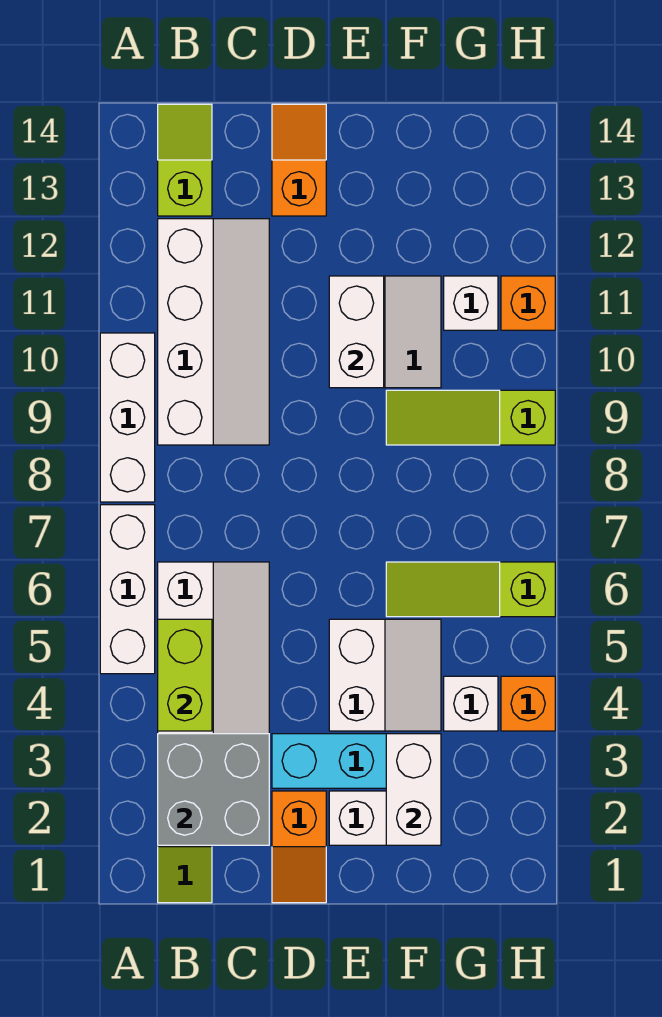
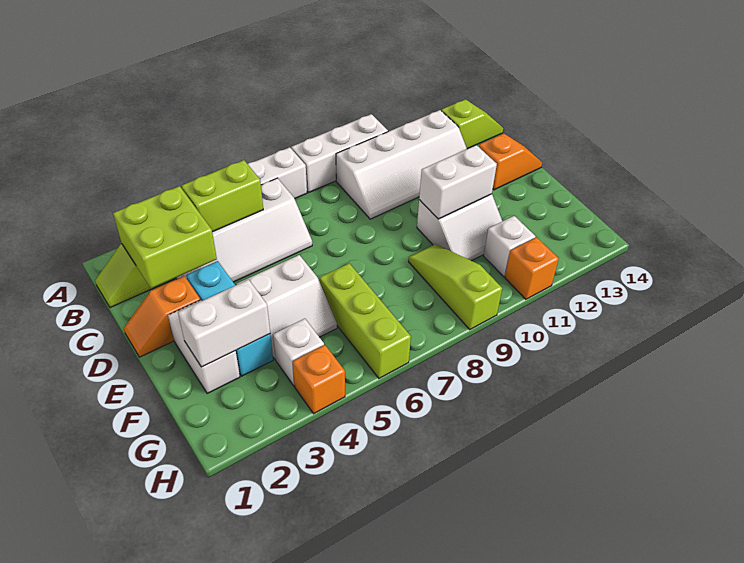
grey 2x2 brick [158,734,269,845] -> lime 2x2 brick [113,186,217,288]
lime 1x3 slope [386,562,555,617] -> lime 1x3 brick [320,263,411,378]

